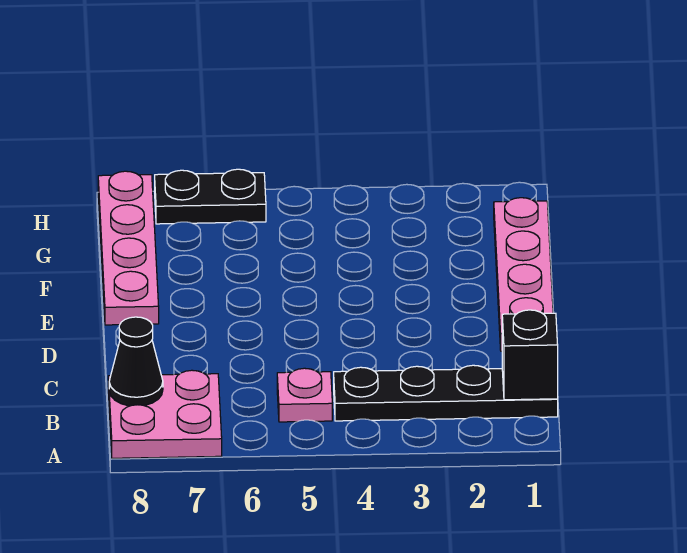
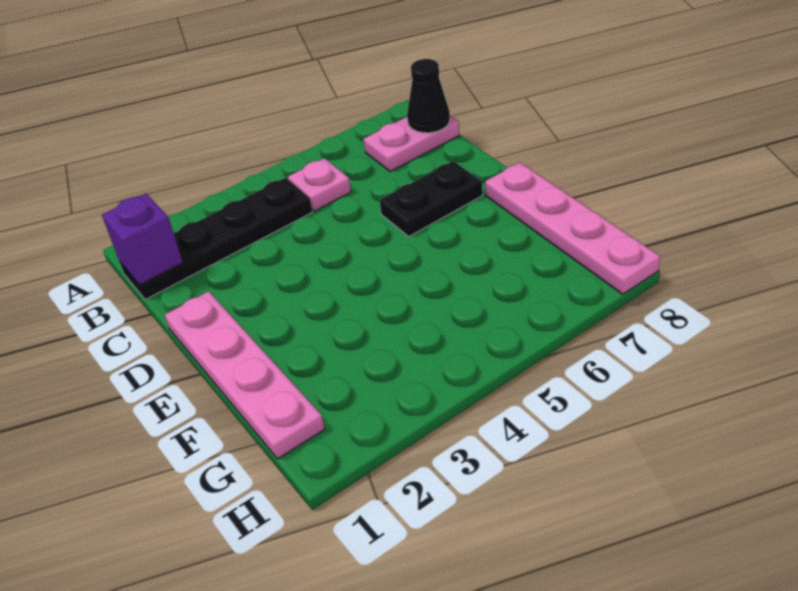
pink 2x2 plate [108,370,222,458] -> pink 1x2 plate [364,116,459,172]
black 1x1 brick [502,310,558,400] -> purple 1x1 brick [102,194,183,285]
black 1x2 plate [155,169,266,224] -> black 1x2 plate moved to [380,161,482,236]

